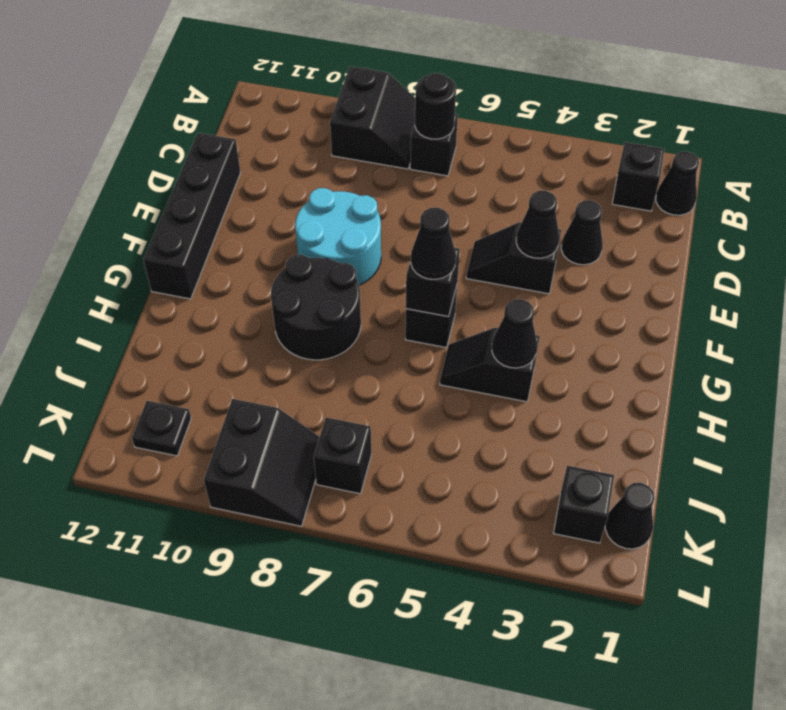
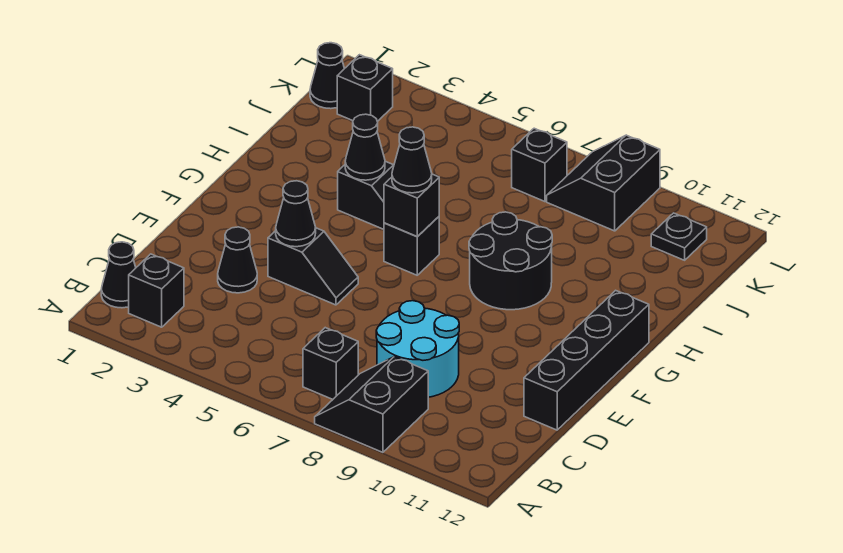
black 1x1 round brick [415,73,456,139] -> none
cyan 2x2 round brick [295,188,381,285] -> cyan 2x2 round brick moved to [376,301,459,397]

